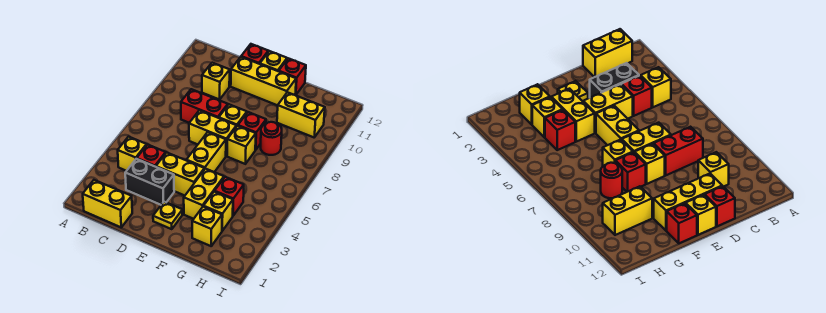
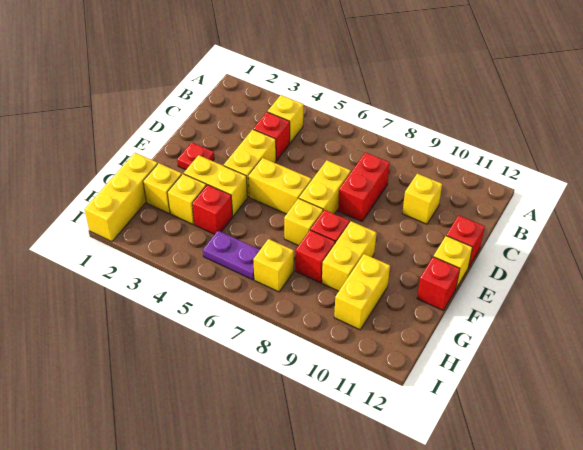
yellow 1x2 brick [83,180,132,227] -> yellow 1x2 brick moved to [322,221,376,291]
black 1x2 brick [125,159,174,205] -> none
yellow 1x3 brick [231,57,296,105] -> yellow 1x3 brick moved to [84,153,158,242]
yellow 1x1 plate [153,202,183,229] -> red 1x1 plate [177,142,214,170]
yellow 1x1 brick [219,104,247,127] -> yellow 1x1 brick moved to [253,239,294,292]
red 1x1 round brick [261,122,282,155] -> red 1x1 brick [296,230,335,283]
none -> purple 1x2 plate [203,231,260,280]

